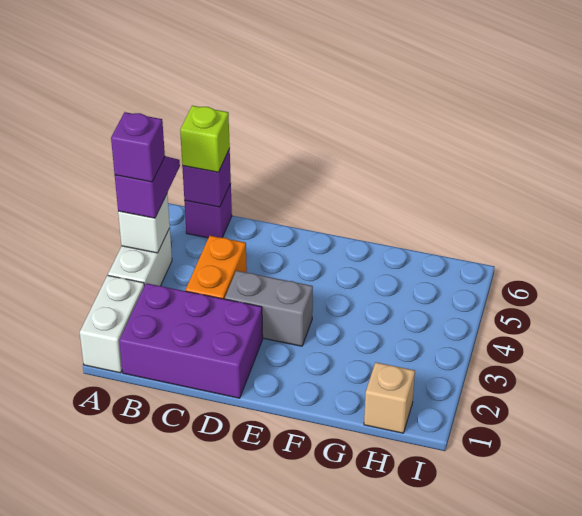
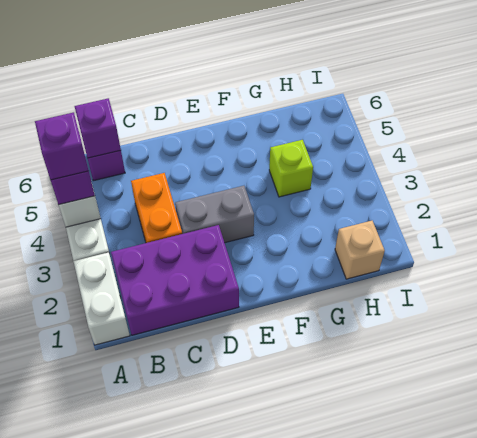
lime 1x1 brick [180,106,230,172] -> lime 1x1 brick moved to [269,140,313,197]

